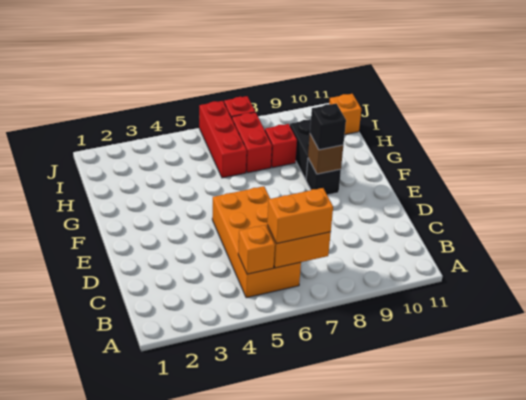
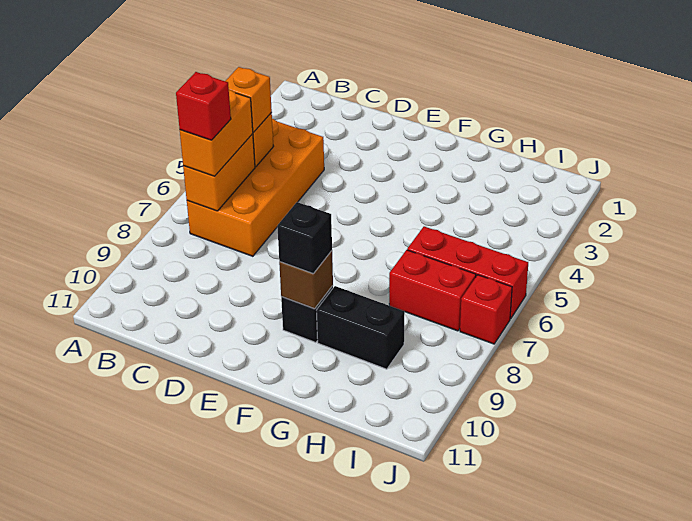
orange 2x4 brick [212,186,301,298] -> orange 2x4 brick turned to [187,119,324,256]
red 1x1 brick [265,124,297,168] -> red 1x1 brick moved to [176,72,231,140]
orange 1x1 brick [329,94,361,134] -> orange 1x1 brick moved to [226,67,272,132]

